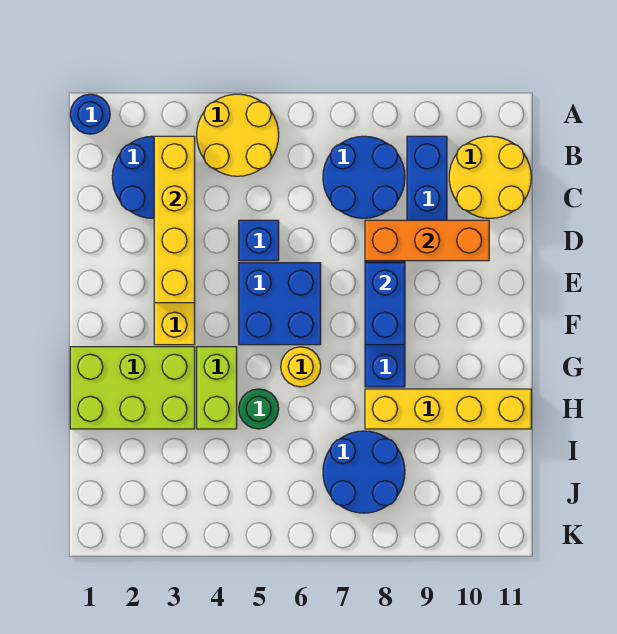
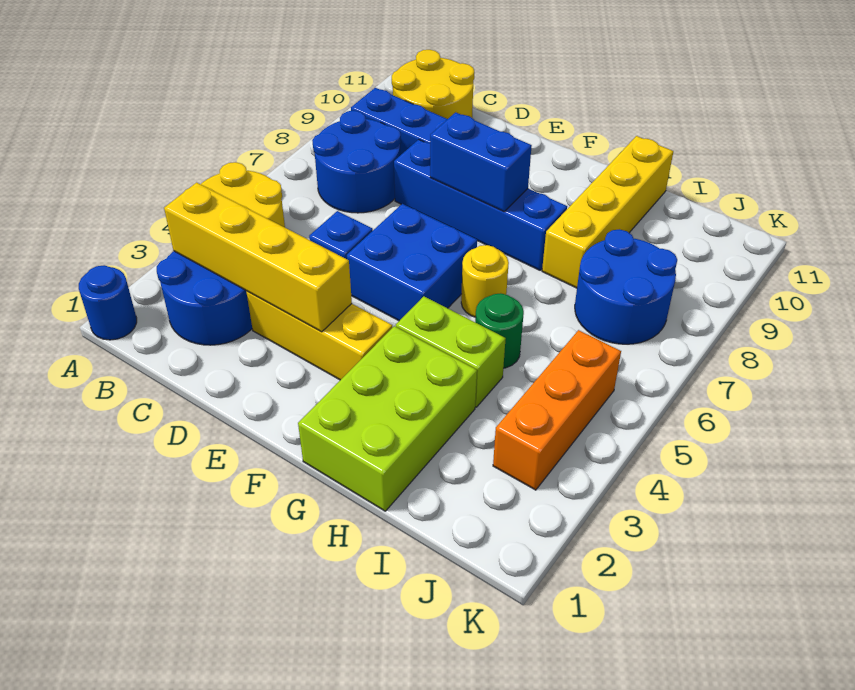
orange 1x3 brick [365,220,489,261] -> orange 1x3 brick moved to [493,330,621,490]

